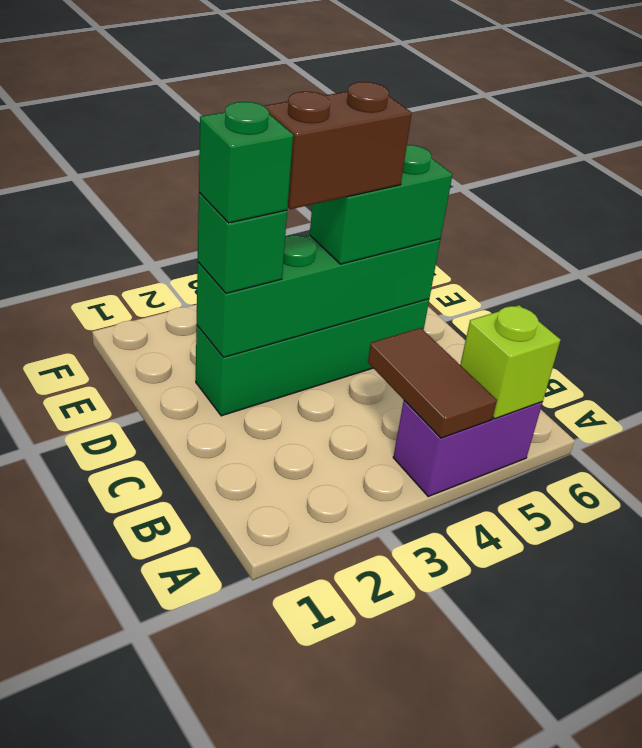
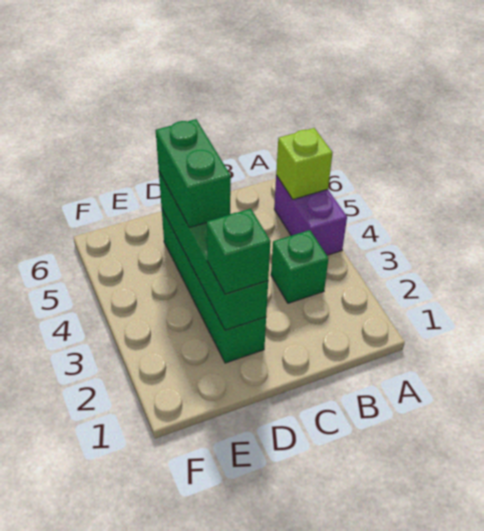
brown 1x2 tile [368,328,497,438] -> none
green 1x1 brick [199,102,293,223] -> green 1x1 brick moved to [271,230,329,303]
brown 1x2 brick [264,82,412,209] -> none

